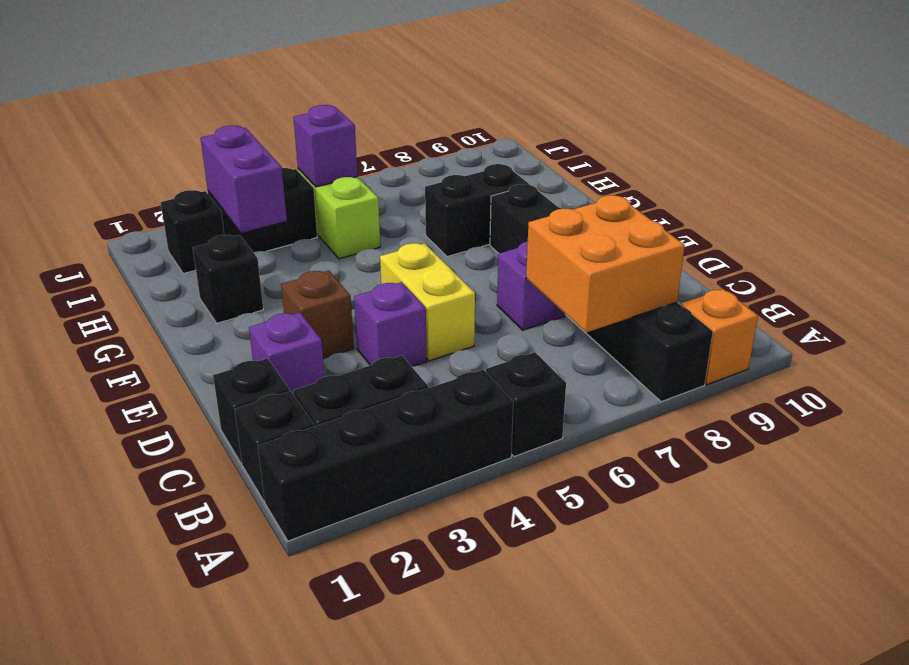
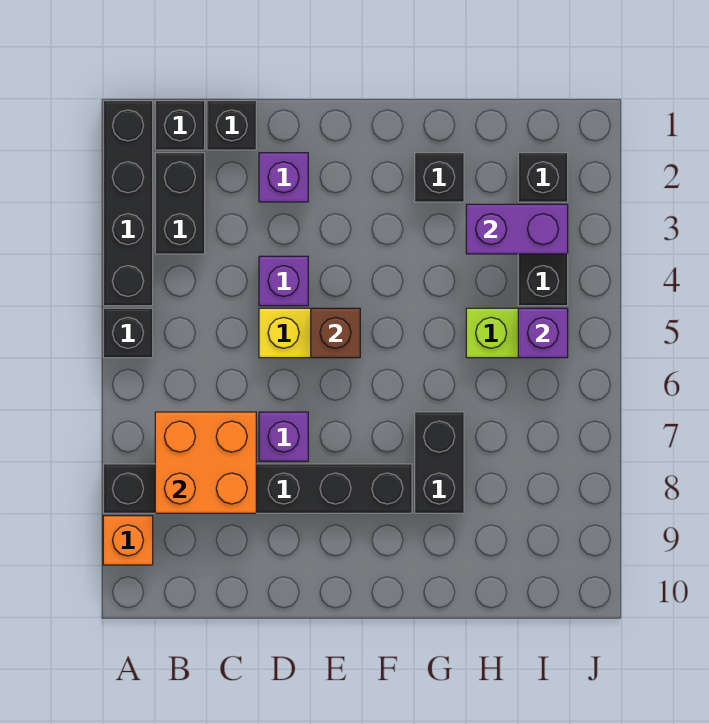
brown 1x1 brick [281,271,354,358] -> brown 1x1 brick moved to [311,308,360,358]

